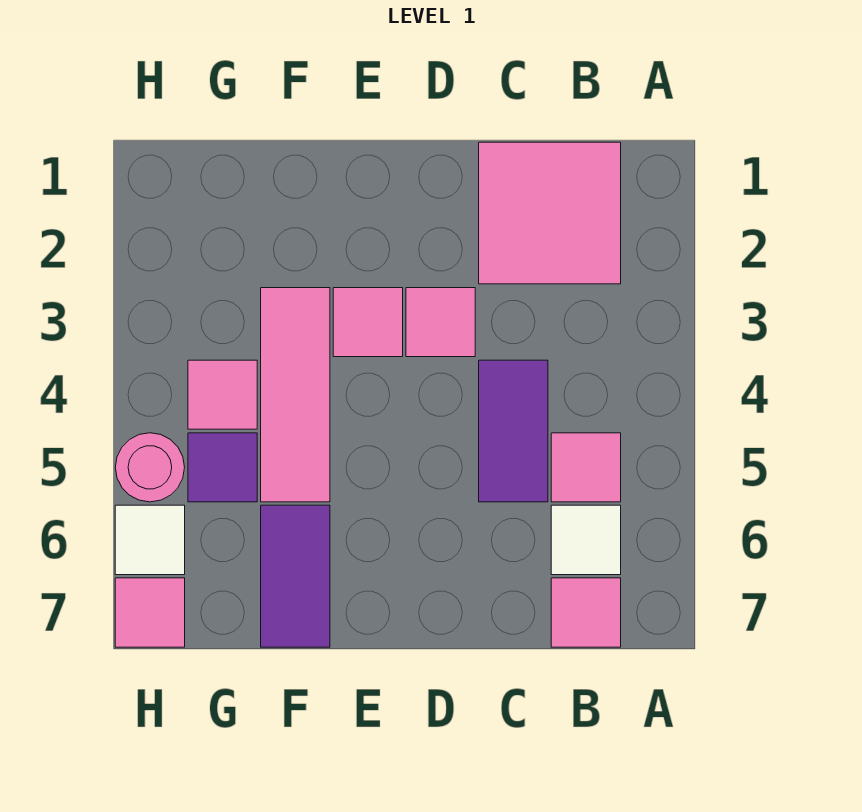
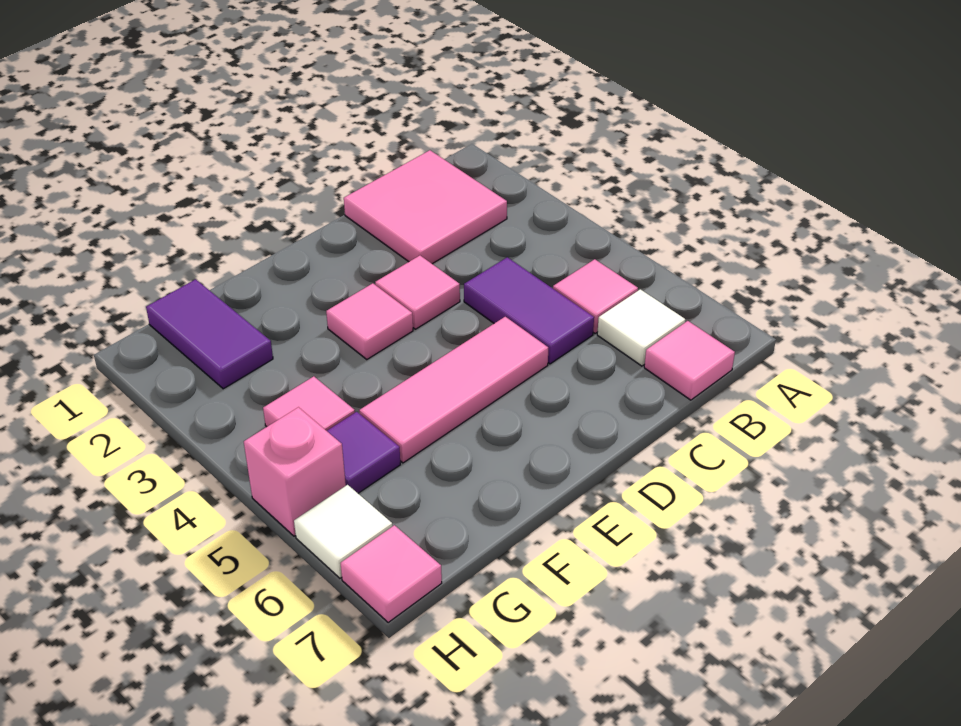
pink 1x3 tile [261,288,330,502] -> pink 1x3 tile turned to [359,317,548,463]
purple 1x2 tile [261,505,330,647] -> purple 1x2 tile moved to [146,279,273,389]
pink 1x1 round brick [115,433,185,502] -> pink 1x1 brick [244,407,346,536]

